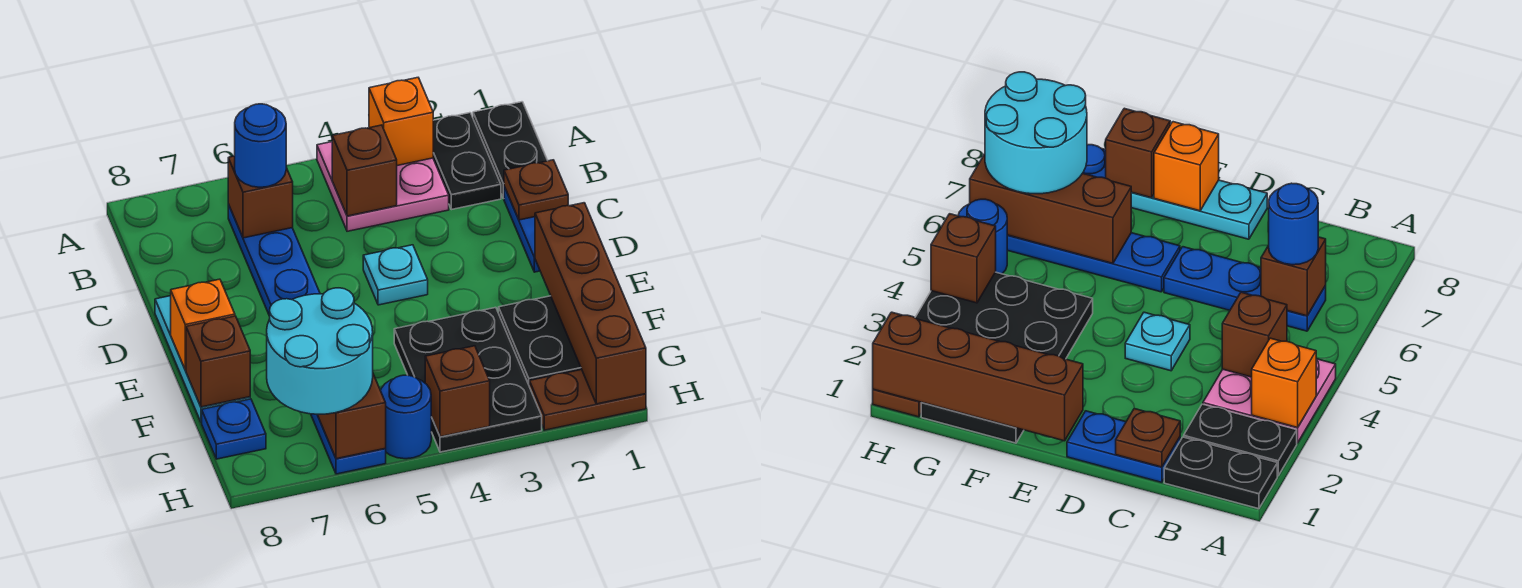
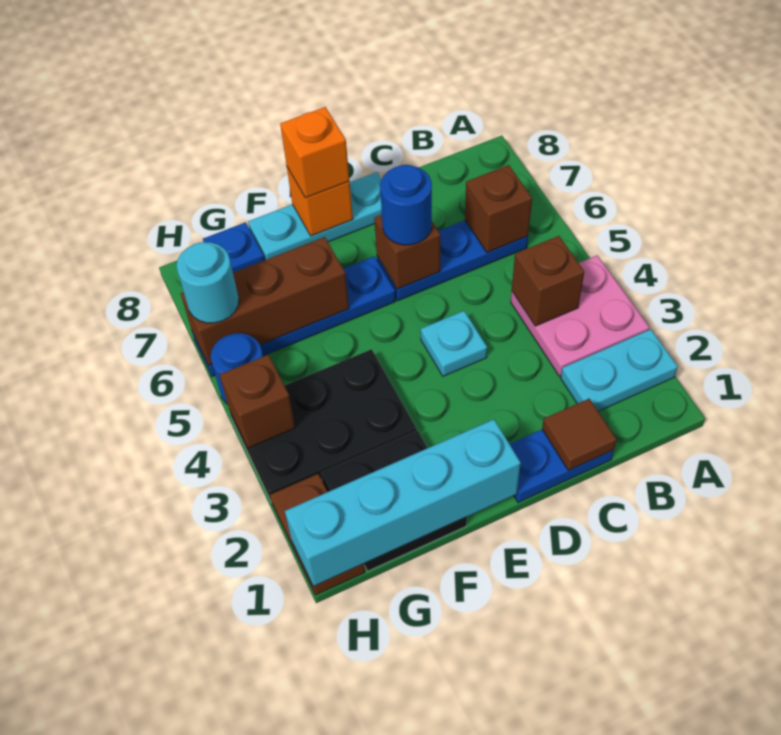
black 1x2 plate [473,102,547,199] -> none
black 1x2 plate [433,113,501,210] -> cyan 1x2 plate [561,329,678,411]
orange 1x1 brick [369,78,433,166] -> orange 1x1 brick moved to [280,107,349,198]
blue 1x1 round brick [235,104,286,187] -> blue 1x1 round brick moved to [380,165,432,245]
brown 1x1 plate [504,160,568,220] -> brown 1x1 tile [542,399,617,470]
brown 1x4 brick [535,203,646,404] -> cyan 1x4 brick [285,419,521,586]
brown 1x1 brick [186,316,250,407] -> brown 1x1 brick moved to [374,215,440,289]
cyan 2x2 round brick [267,288,373,414] -> cyan 1x1 round brick [176,242,239,323]

